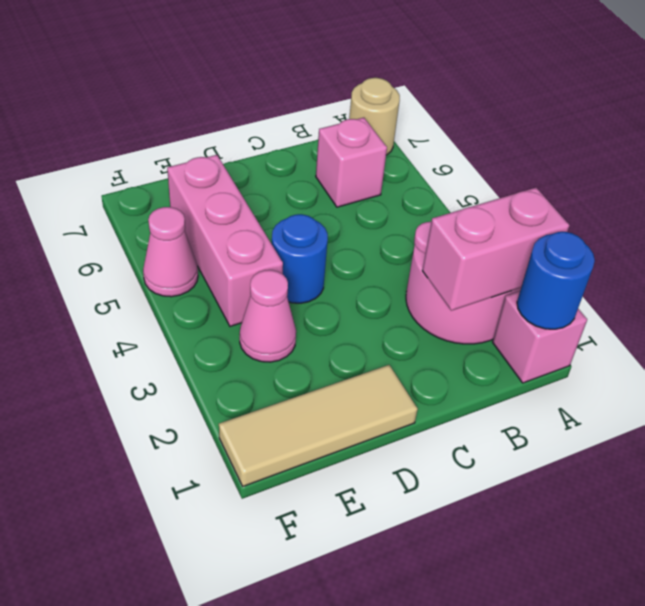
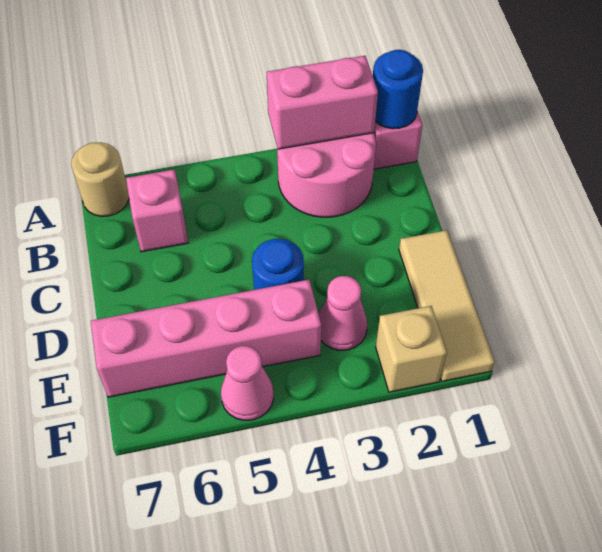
pink 1x2 brick [422,188,570,311] -> pink 1x2 brick turned to [267,56,378,149]
pink 1x3 brick [167,155,283,326] -> pink 1x4 brick [91,280,321,397]
none -> tan 1x1 brick [376,306,447,392]

